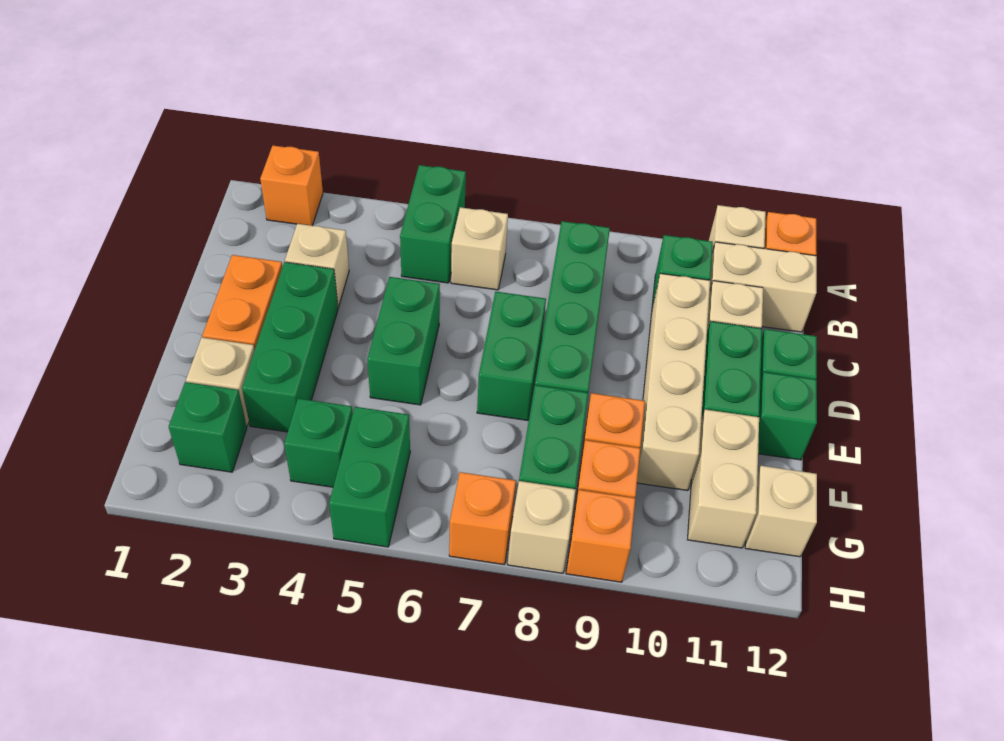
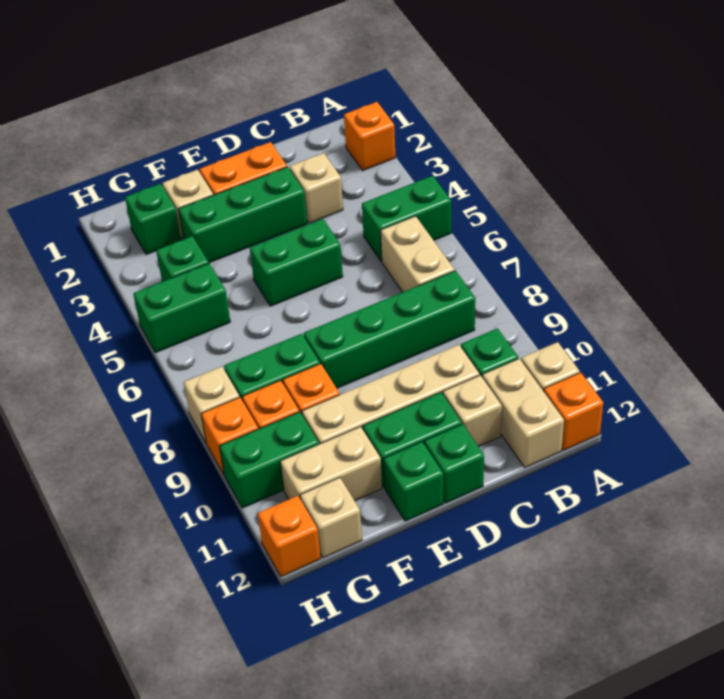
tan 1x1 brick [451,207,508,290] -> tan 1x2 brick [381,216,455,292]
green 1x2 brick [477,292,546,420] -> green 1x2 brick moved to [220,412,319,508]
orange 1x1 brick [449,472,516,564] -> orange 1x1 brick moved to [258,496,321,577]

